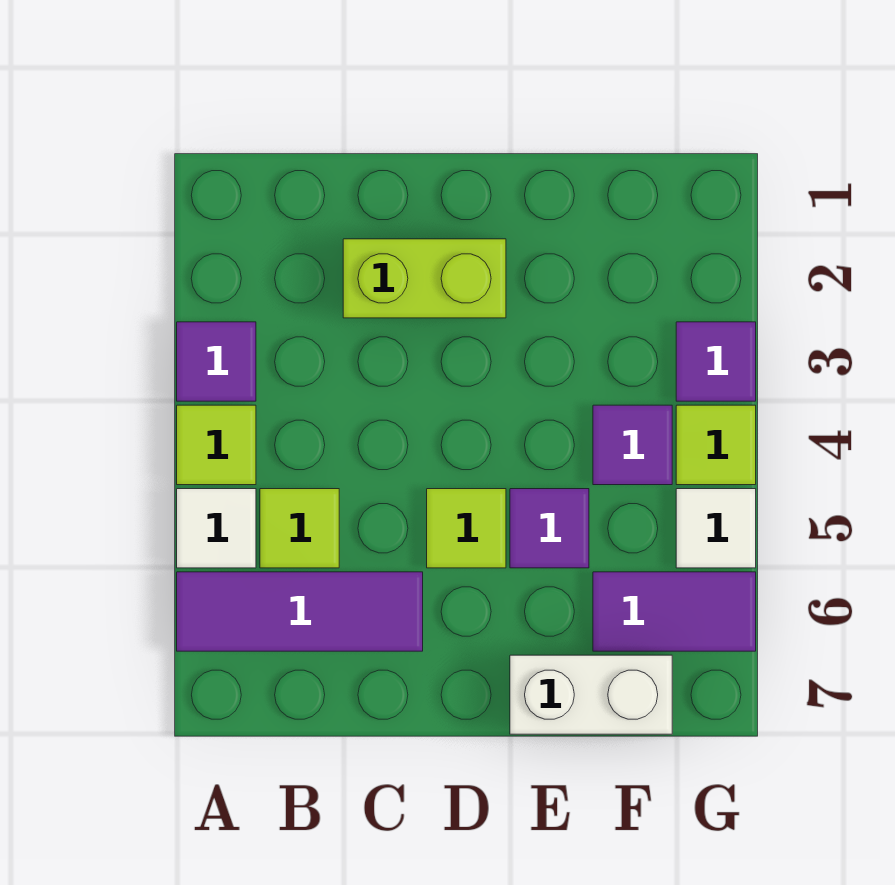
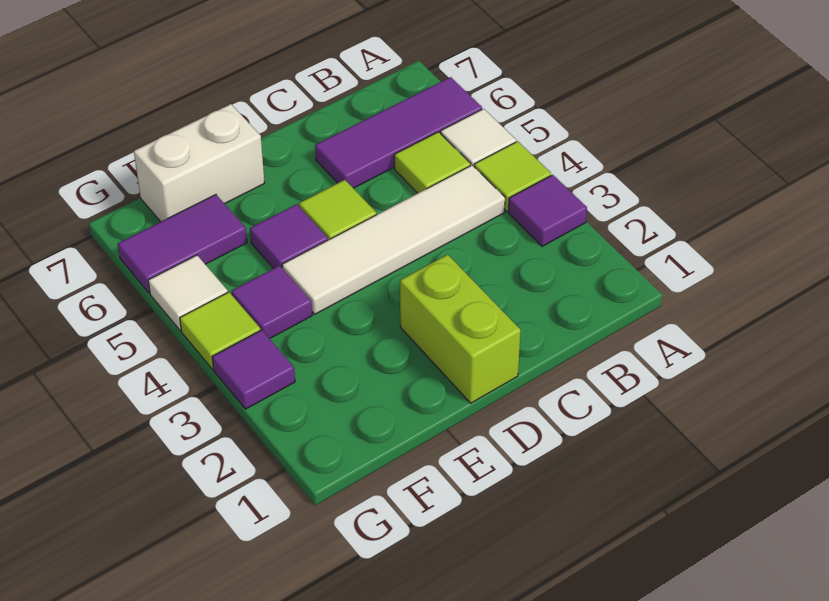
none -> white 1x4 tile [282,165,505,314]
lime 1x2 brick [343,239,506,318] -> lime 1x2 brick turned to [400,255,521,403]

